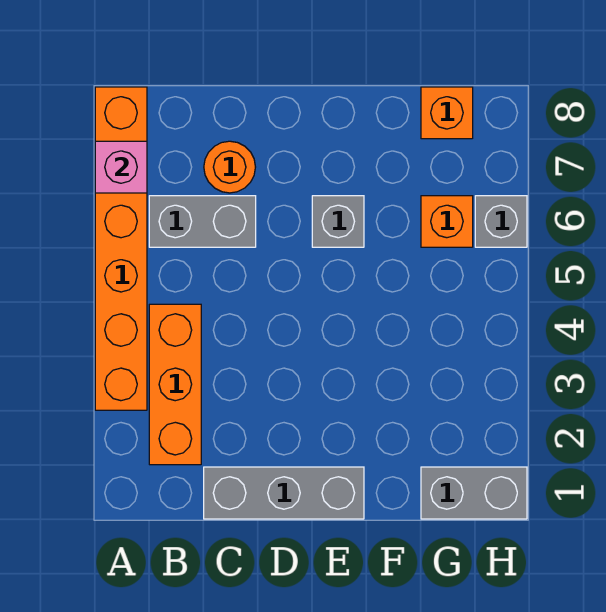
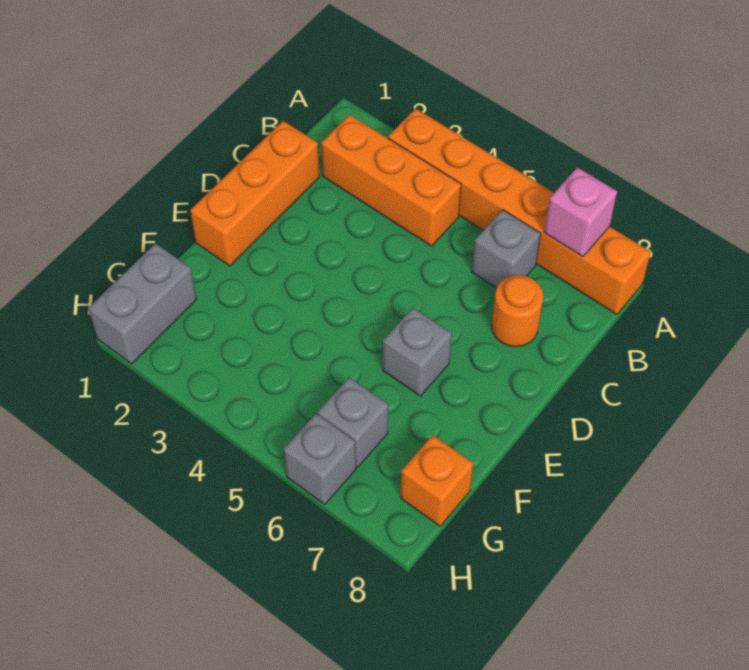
grey 1x2 brick [149,196,256,247] -> grey 1x1 brick [472,210,541,288]
grey 1x3 brick [204,467,364,519] -> orange 1x3 brick [190,121,320,266]
orange 1x1 brick [421,196,473,247] -> grey 1x1 brick [318,377,388,467]

